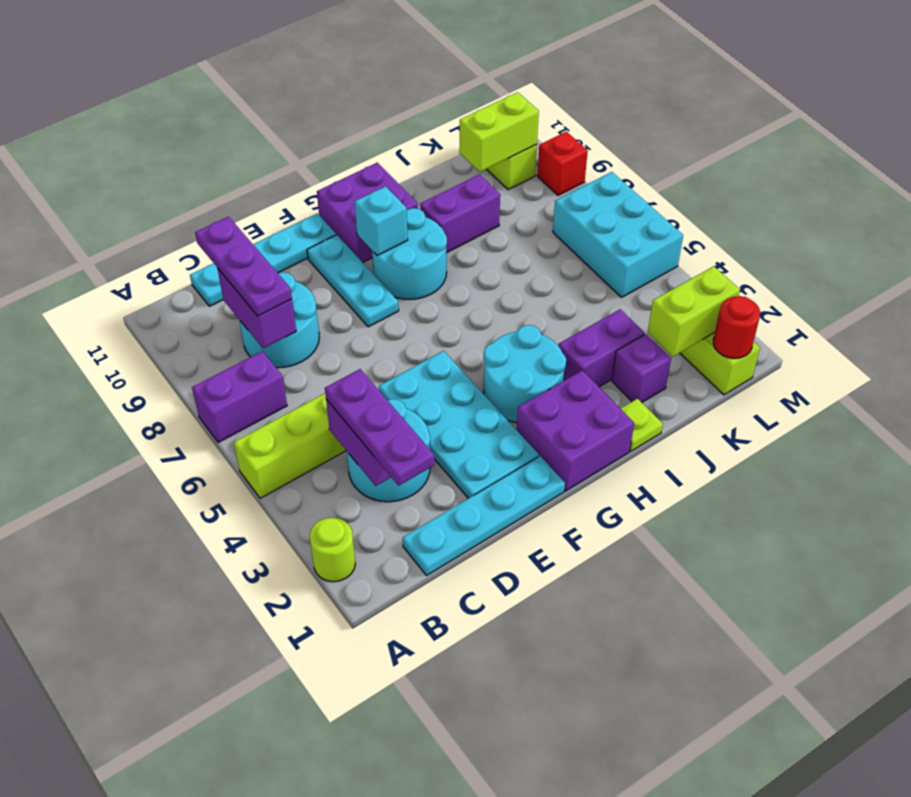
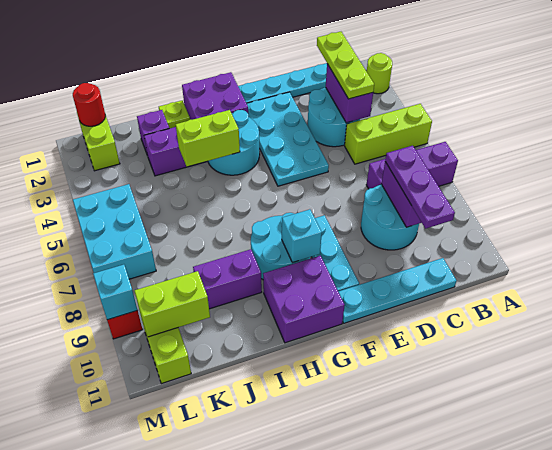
purple 1x2 brick [192,351,287,443] -> purple 1x3 brick [366,142,458,189]
purple 1x3 plate [325,369,435,486] -> lime 1x3 plate [317,32,374,99]
lime 1x2 brick [648,266,740,357] -> lime 1x2 brick moved to [176,110,240,167]
none -> cyan 1x1 brick [93,265,137,320]

